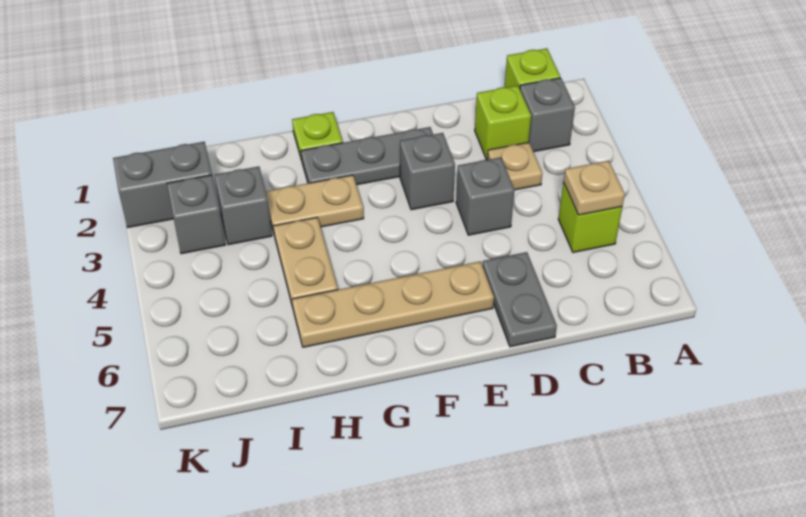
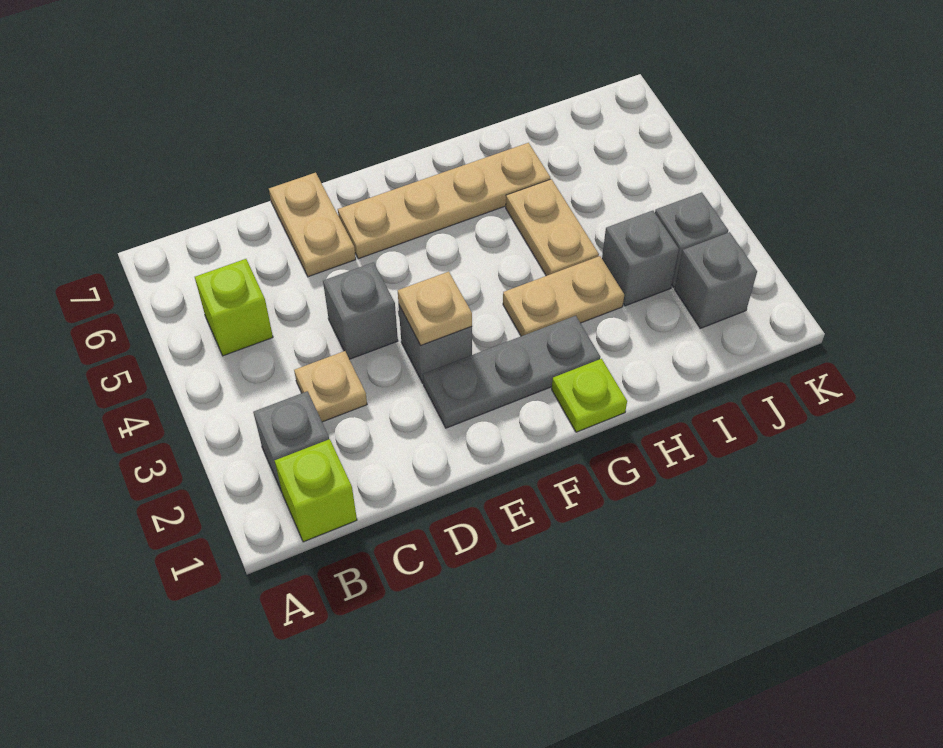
tan 1x1 plate [564,161,625,215] -> tan 1x1 plate moved to [398,272,472,345]
lime 1x1 brick [475,86,531,160] -> none
grey 1x2 plate [483,252,557,347] -> tan 1x2 plate [269,173,356,277]
grey 1x2 brick [113,142,212,227] -> grey 1x1 brick [675,232,757,328]

